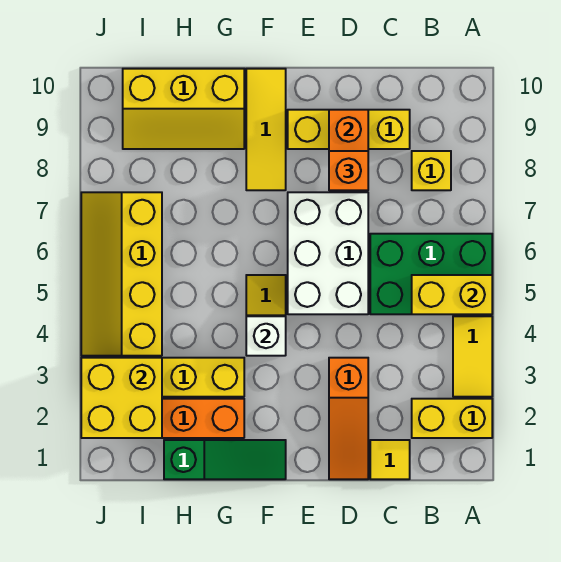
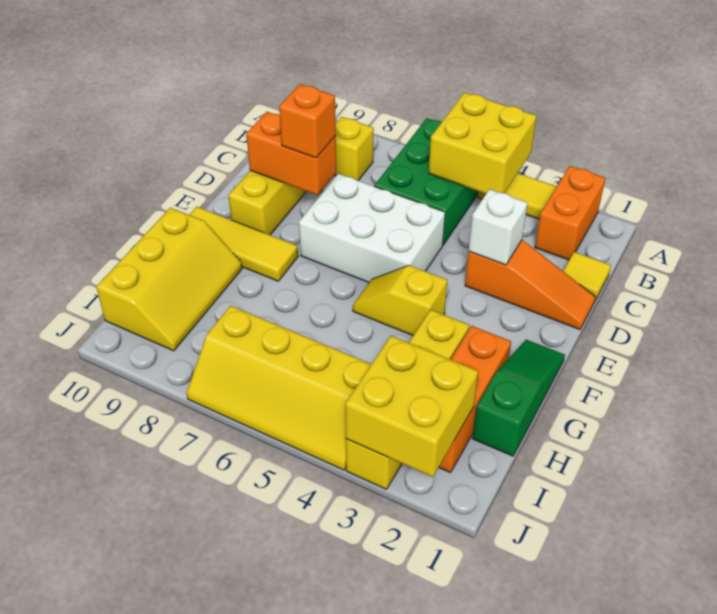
yellow 1x2 brick [412,399,492,438] -> orange 1x2 brick [535,166,605,260]
yellow 1x2 brick [412,275,492,314] -> yellow 2x2 brick [429,93,536,194]
white 1x1 brick [246,316,286,356] -> white 1x1 brick moved to [469,189,528,265]

